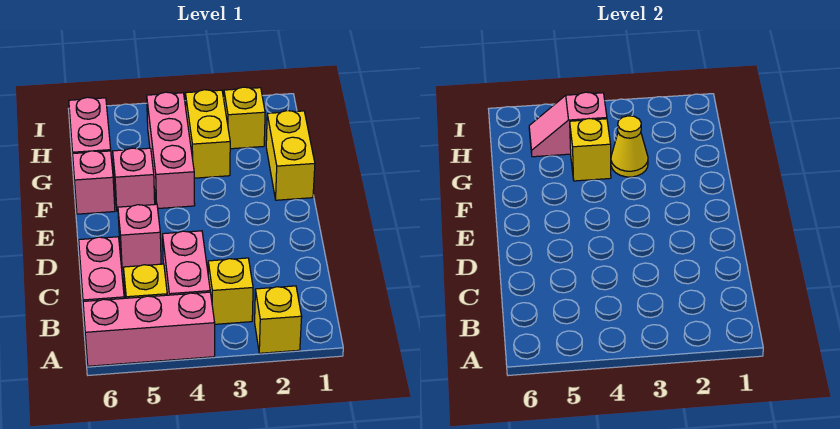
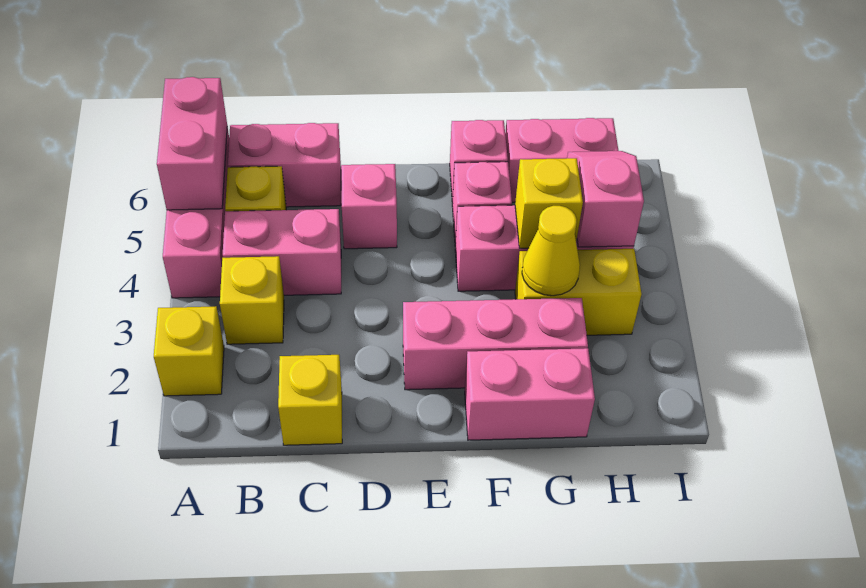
none -> pink 1x2 brick [157,77,227,210]
none -> pink 1x3 brick [403,298,588,390]
yellow 1x2 brick [266,111,315,200] -> pink 1x2 brick [465,348,595,440]
yellow 1x1 brick [224,87,265,149] -> yellow 1x1 brick moved to [278,355,342,445]

